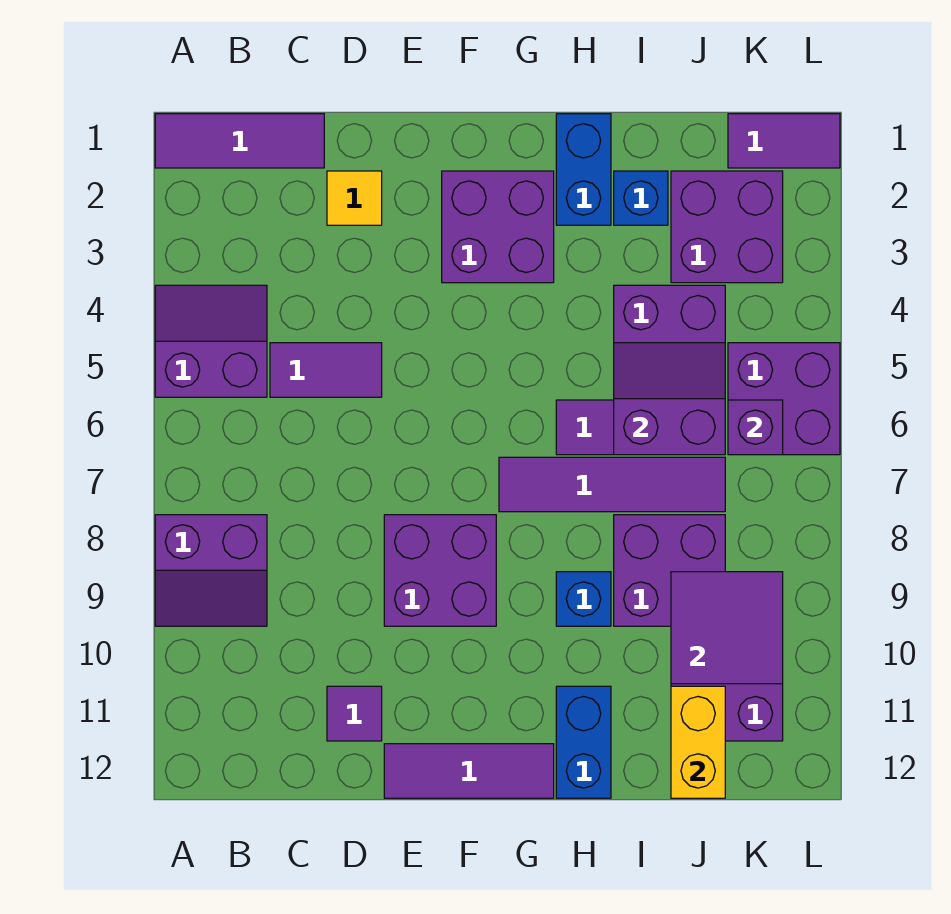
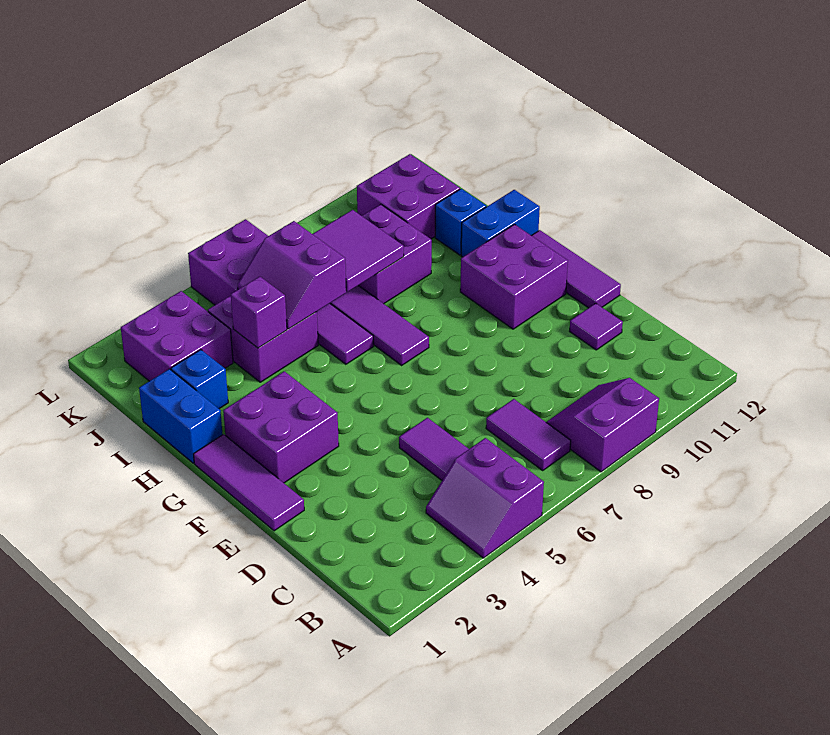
purple 1x3 tile [155,114,324,168] -> purple 1x3 tile moved to [194,434,304,531]
purple 2x2 slope [155,515,267,626] -> purple 2x2 slope turned to [546,378,659,472]
yellow 1x1 tile [327,171,382,225] -> none
purple 2x2 brick [384,515,496,626] -> purple 2x2 brick moved to [460,224,568,329]
blue 1x2 brick [556,114,611,225] -> blue 1x2 brick turned to [139,369,223,463]
blue 1x1 brick [556,572,611,626] -> blue 1x1 brick moved to [435,189,486,255]
purple 2x2 tile [671,572,783,684] -> purple 2x2 tile moved to [313,210,404,292]
yellow 1x2 brick [671,686,725,798] -> none
purple 1x2 tile [728,114,840,168] -> purple 1x2 tile moved to [486,399,571,470]
purple 1x1 brick [728,400,783,455] -> purple 1x1 brick moved to [231,277,287,348]

